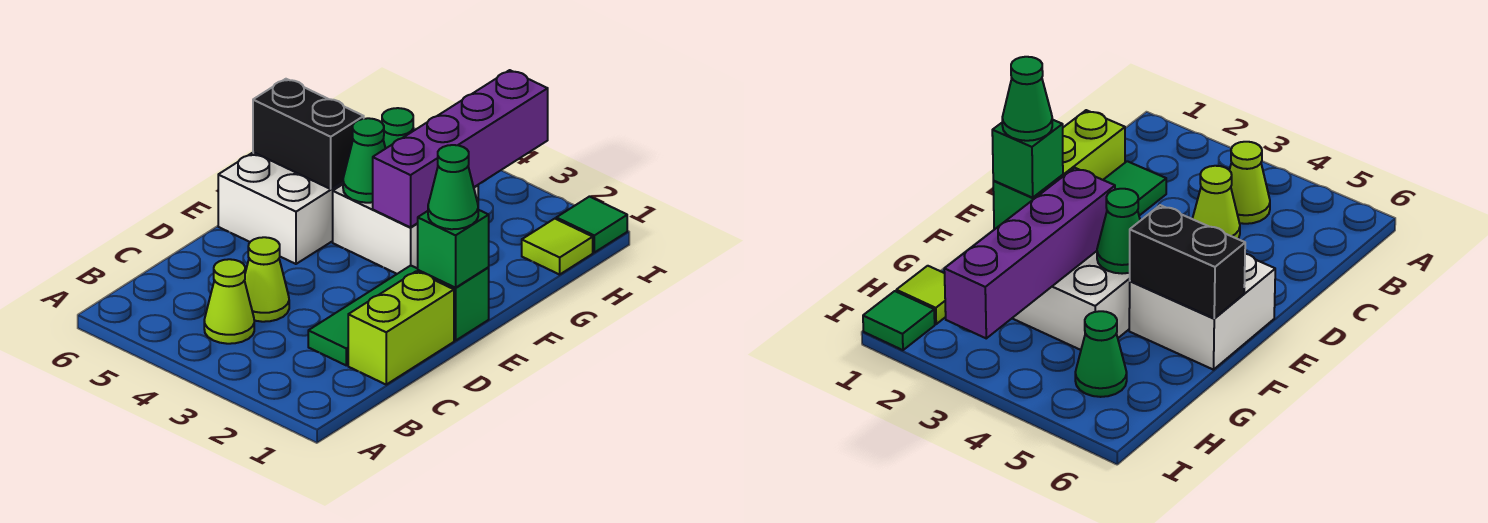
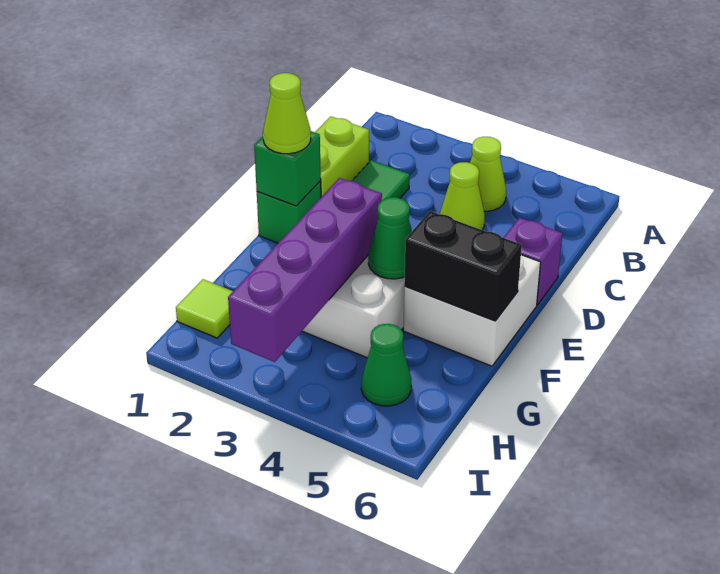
none -> purple 1x1 brick [504,218,563,305]
green 1x1 cone [428,145,478,229] -> lime 1x1 cone [263,73,311,154]
green 1x1 tile [556,197,627,252] -> none

